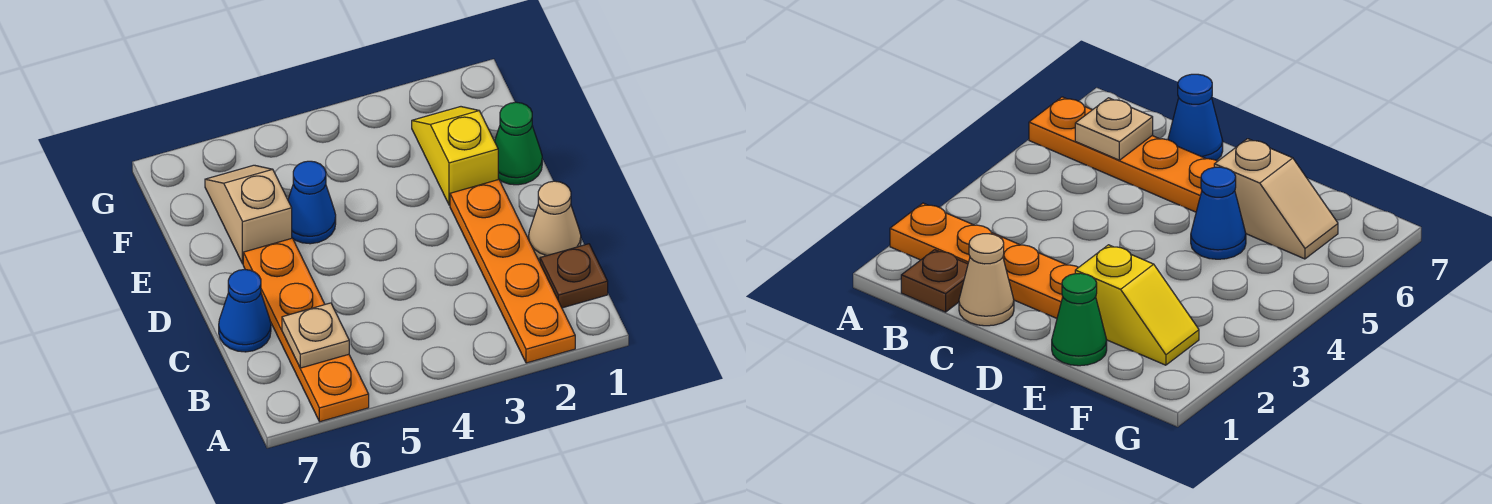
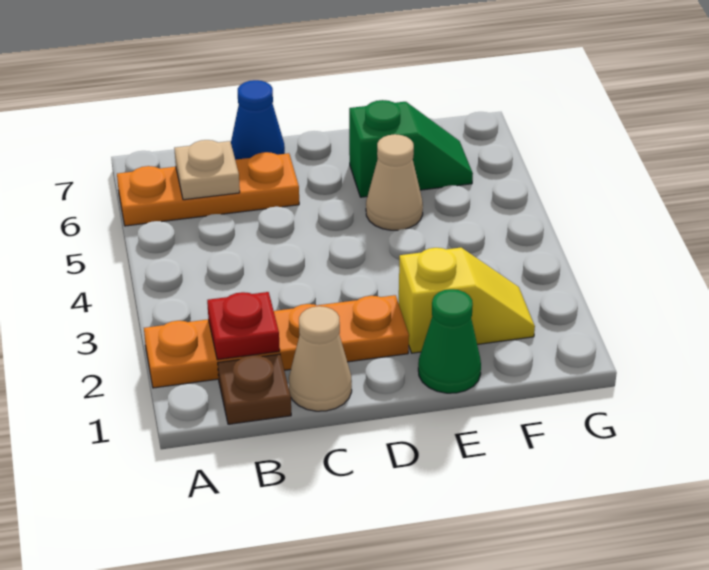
orange 1x4 plate [243,238,369,422] -> orange 1x3 plate [117,152,299,226]
none -> red 1x1 plate [207,292,280,360]
blue 1x1 cone [288,161,336,244] -> tan 1x1 cone [366,134,423,230]
tan 1x2 slope [205,165,292,264] -> green 1x2 slope [349,100,473,197]

